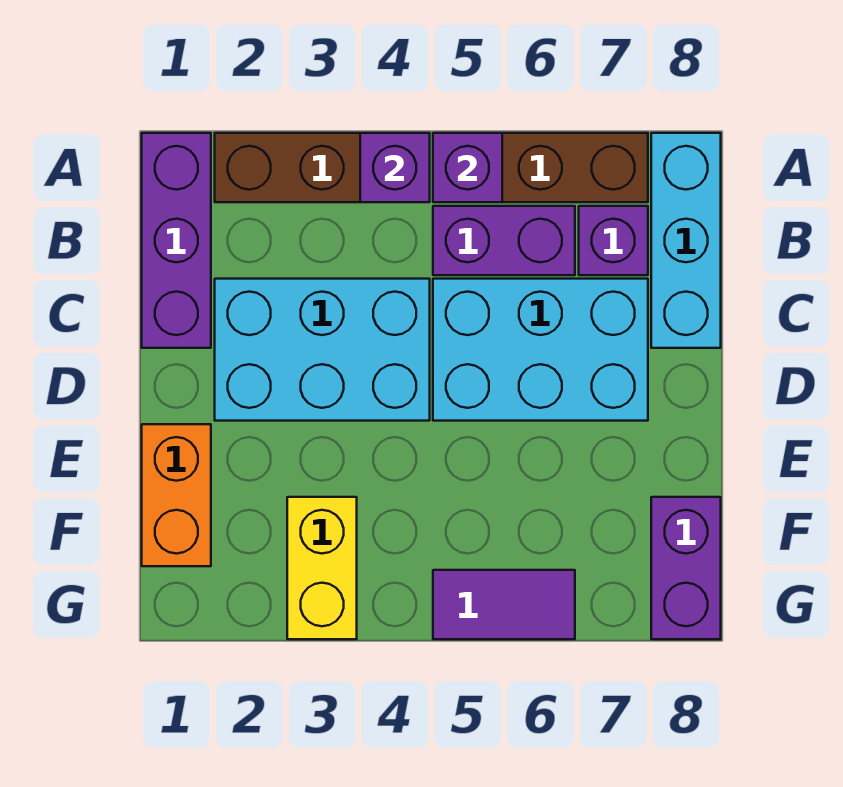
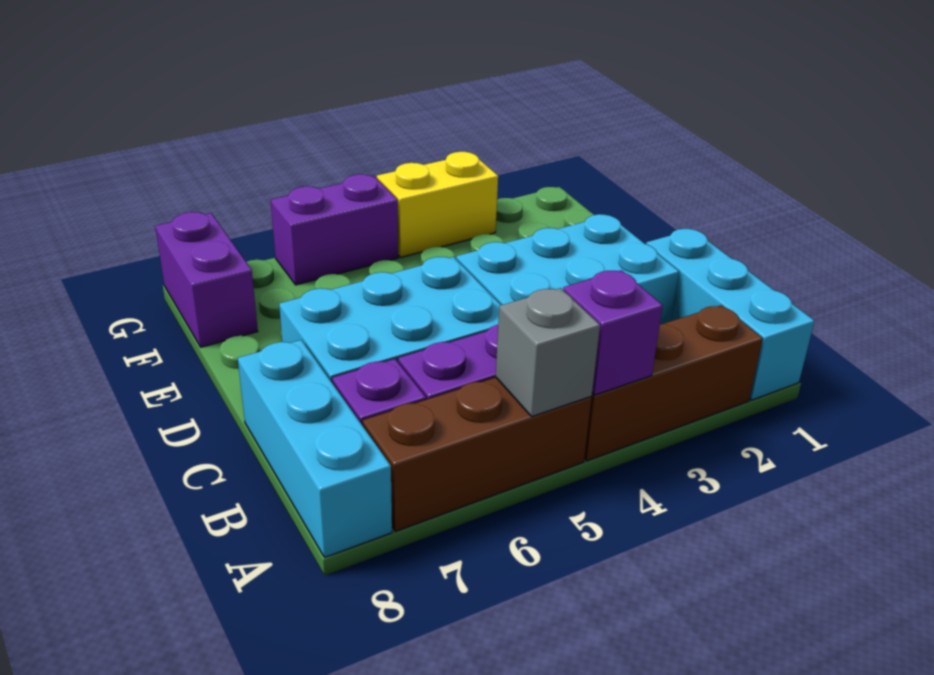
purple 1x3 brick [142,133,211,348] -> cyan 1x3 brick [646,229,815,400]
purple 1x1 brick [433,133,502,202] -> grey 1x1 brick [496,288,600,416]
orange 1x2 brick [142,424,211,566] -> none
yellow 1x2 brick [287,497,357,639] -> yellow 1x2 brick turned to [377,152,498,257]
purple 1x2 tile [433,570,575,639] -> purple 1x2 brick [271,174,398,285]

